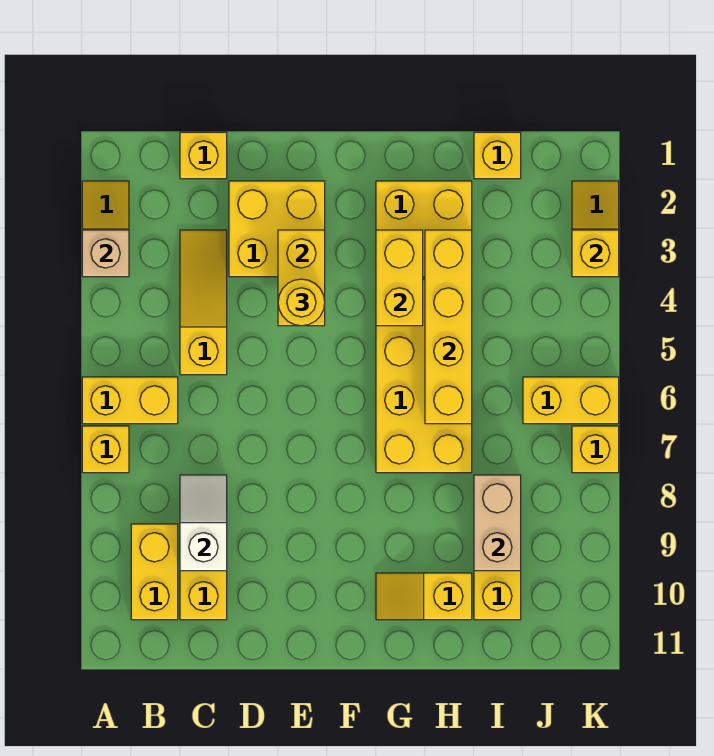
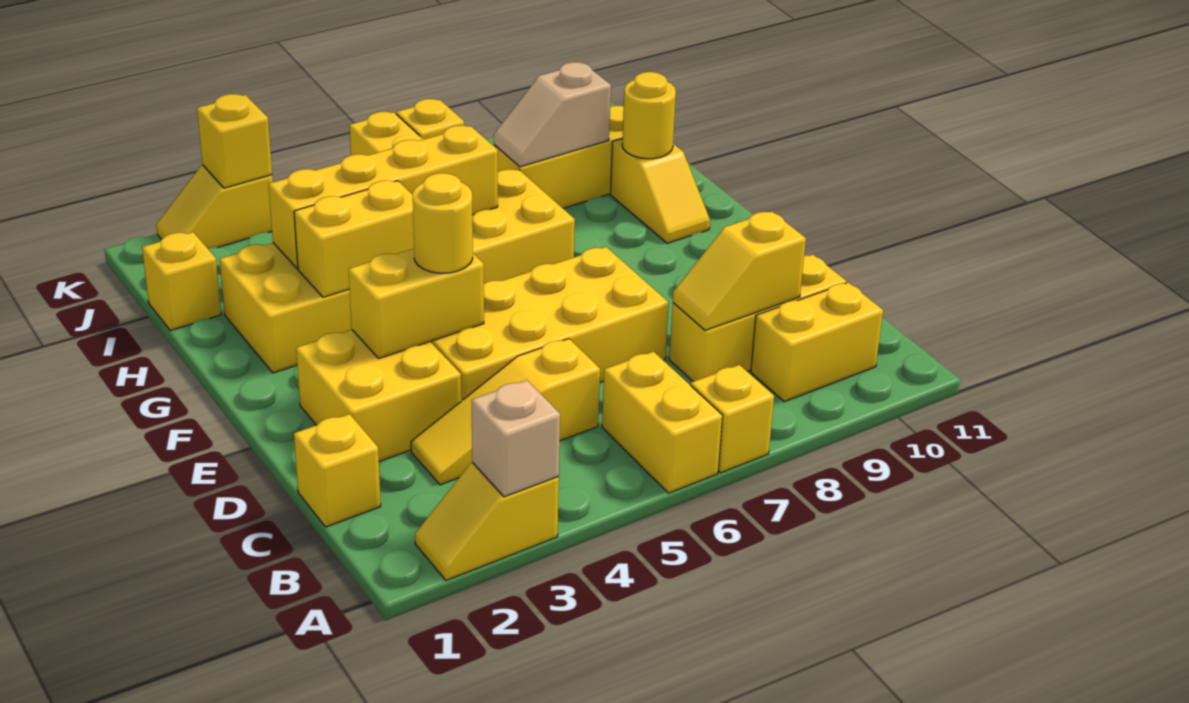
white 1x2 slope [180,475,227,571] -> yellow 1x2 slope [673,212,806,330]
none -> yellow 2x4 brick [431,247,669,401]
none -> yellow 1x1 round brick [622,72,676,159]
tan 1x2 brick [474,475,521,571] -> tan 1x2 slope [494,62,611,167]

